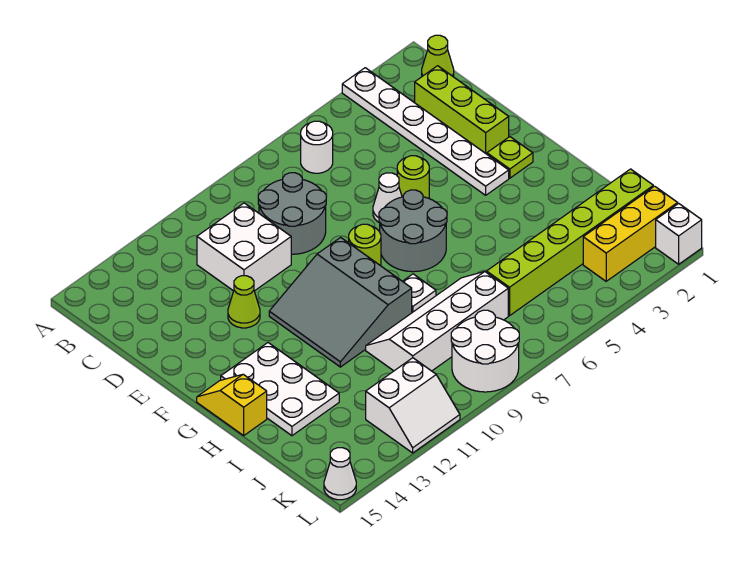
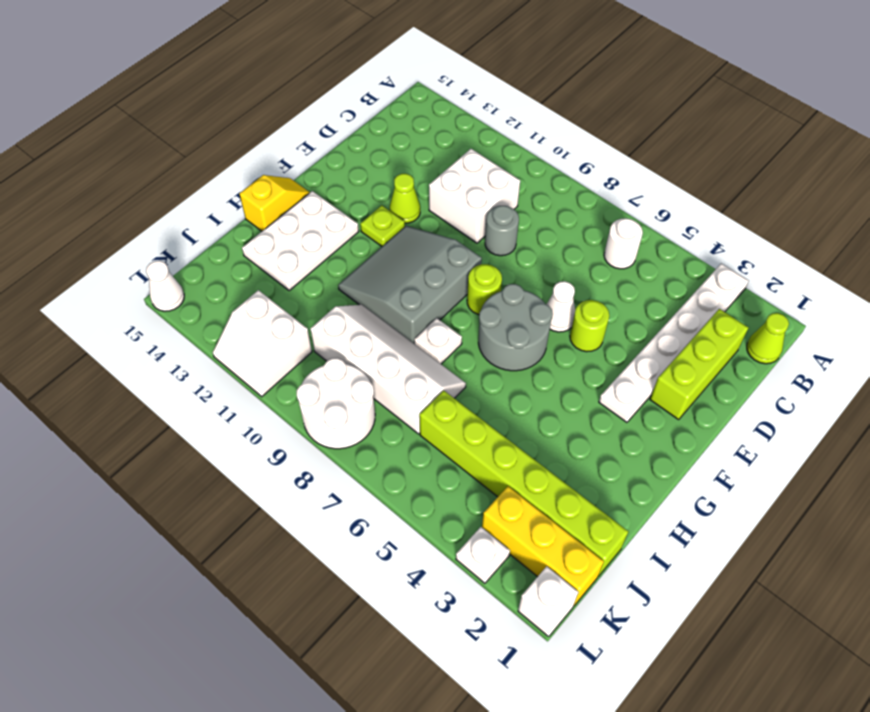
grey 2x2 round brick [258,173,326,254] -> grey 1x1 round brick [485,206,519,256]
lime 1x1 plate [487,137,533,178] -> lime 1x1 plate moved to [360,205,405,246]
none -> white 1x1 plate [456,527,510,583]

